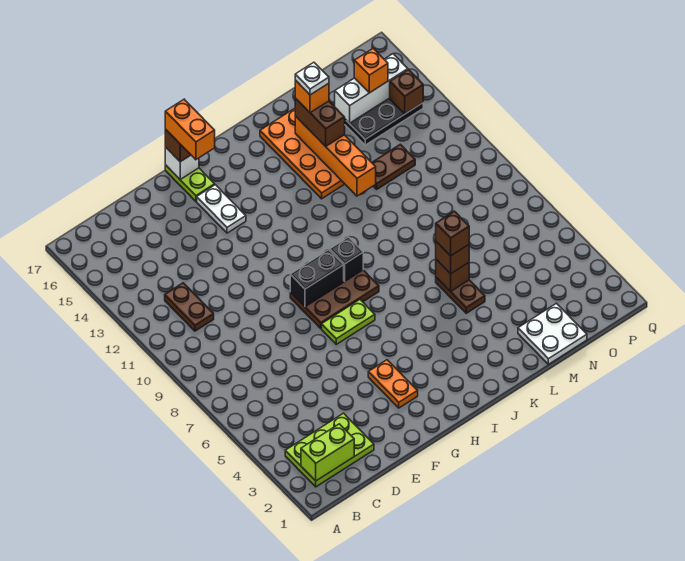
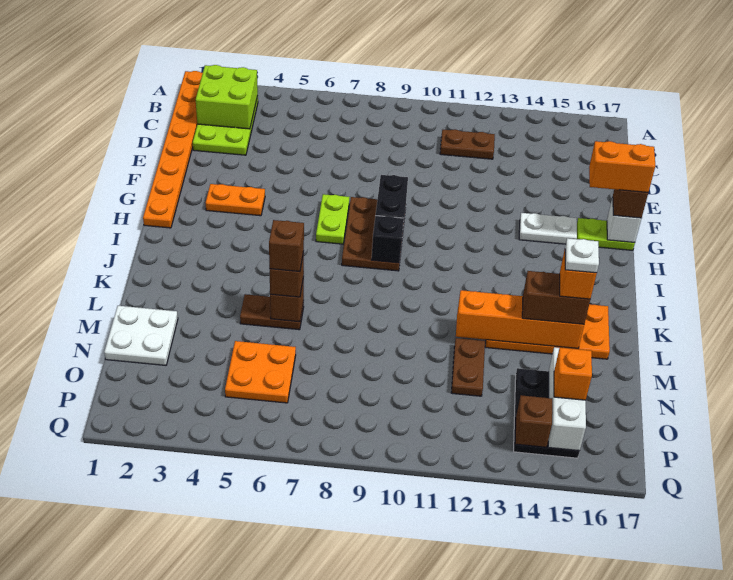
none -> orange 1x8 plate [143,71,203,228]
lime 1x2 brick [301,424,354,481] -> lime 2x2 brick [196,65,258,129]
none -> orange 2x2 plate [225,341,296,403]

